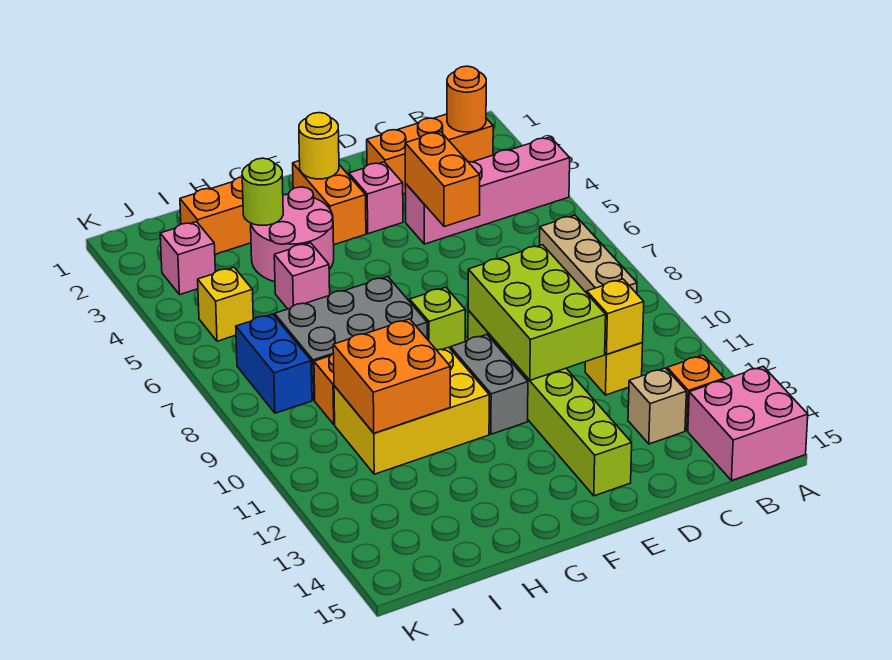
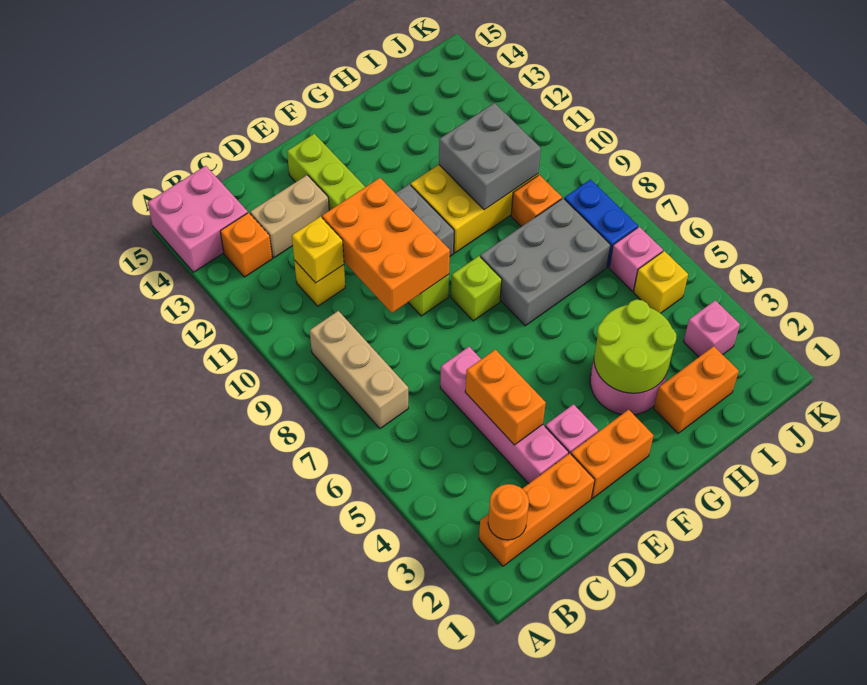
pink 1x4 brick [405,137,570,244] -> pink 1x4 brick turned to [440,347,569,484]
tan 1x1 brick [628,368,686,444] -> tan 1x2 brick [250,175,329,258]
lime 2x3 brick [468,245,606,380] -> orange 2x3 brick [322,178,450,313]
orange 1x2 brick [293,161,366,245] -> orange 1x2 brick turned to [571,410,653,498]
yellow 1x1 round brick [299,113,339,179] -> none
lime 1x1 round brick [242,158,283,225] -> lime 2x2 round brick [594,300,676,393]
pink 1x1 brick [274,243,330,309] -> pink 1x1 brick moved to [609,227,663,291]
orange 2x2 brick [333,319,450,433] -> grey 2x2 brick [439,103,541,210]

